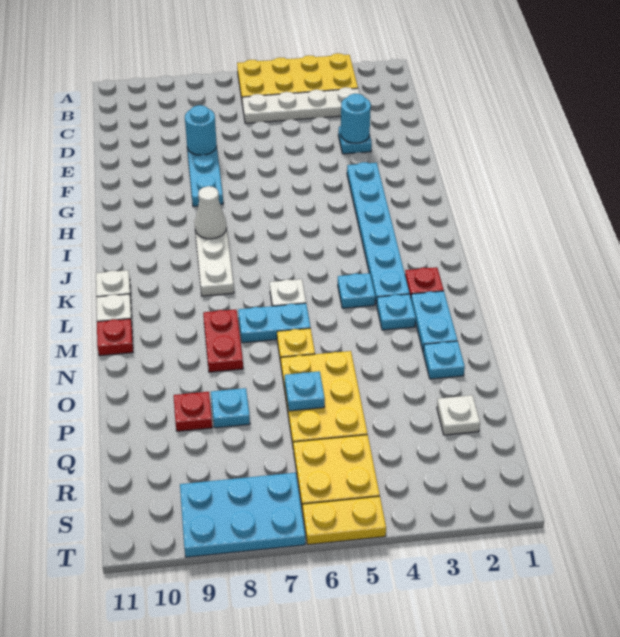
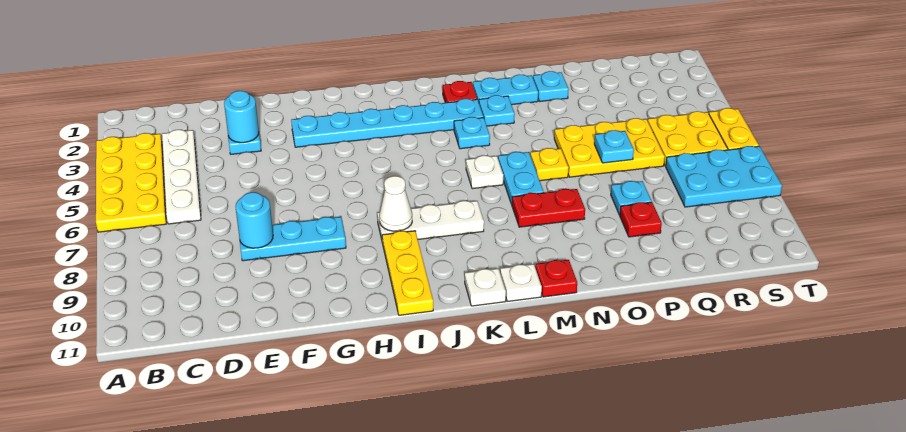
none -> yellow 1x3 plate [382,231,433,315]
white 1x1 plate [437,395,480,435] -> none
cyan 2x3 plate [180,473,305,557] -> cyan 2x3 plate turned to [666,146,782,207]

